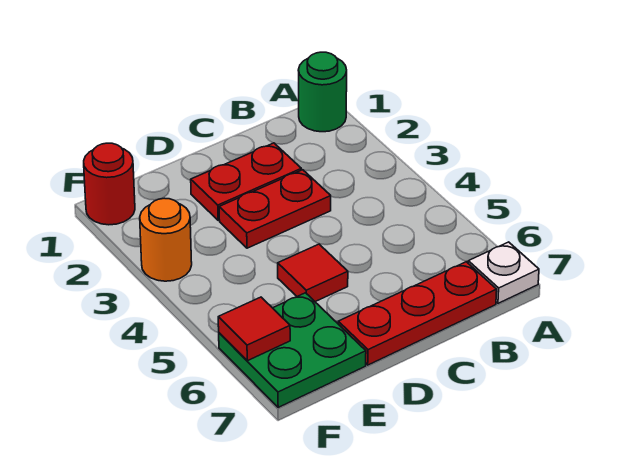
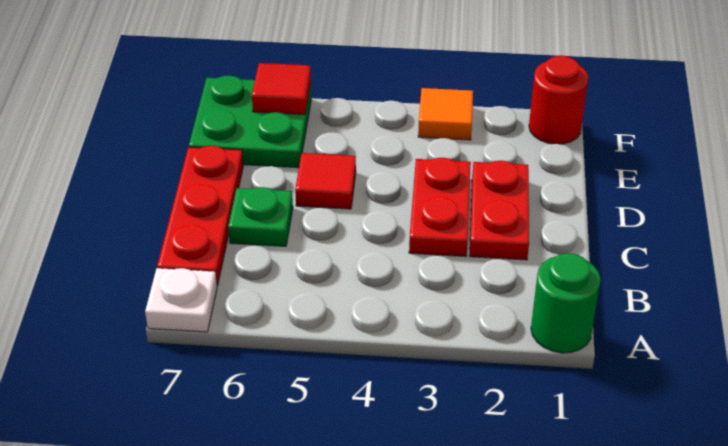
none -> green 1x1 plate [228,187,293,246]
orange 1x1 round brick [140,198,192,281] -> orange 1x1 tile [418,88,473,140]

